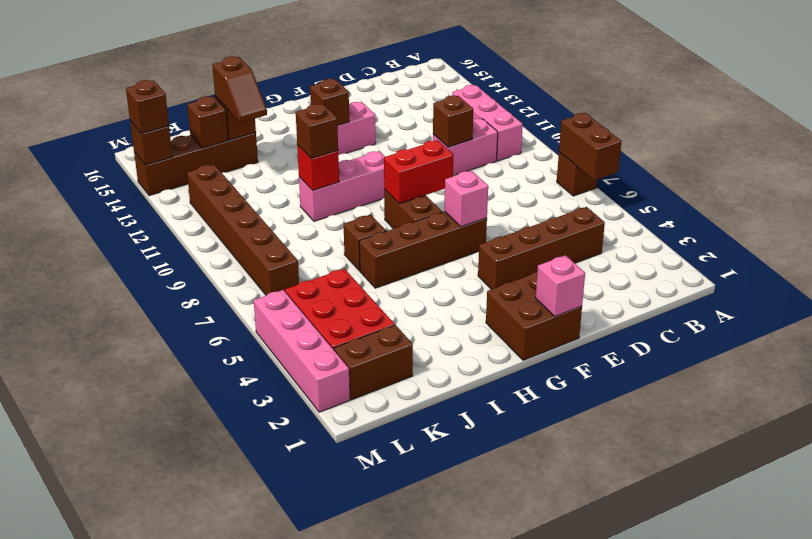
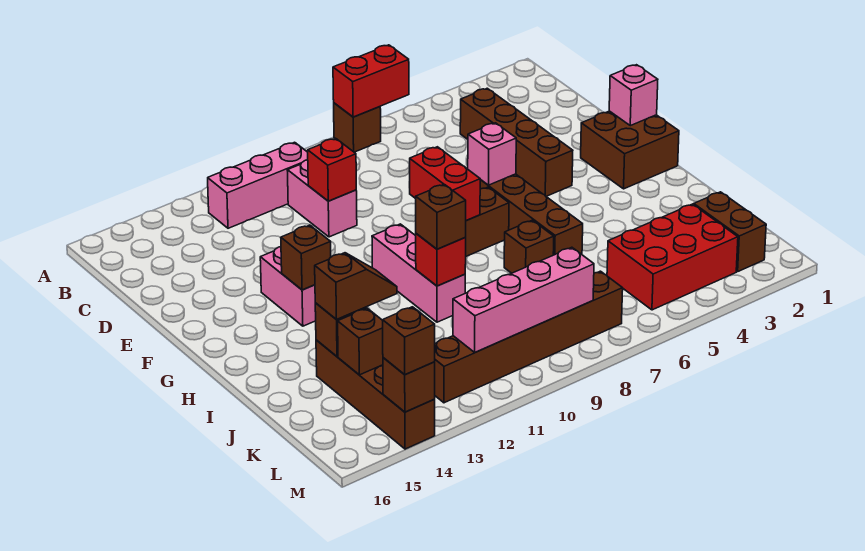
brown 1x2 brick [559,113,622,180] -> red 1x2 brick [333,45,409,117]
brown 1x1 brick [433,96,473,147] -> red 1x1 brick [308,138,356,201]
pink 1x4 brick [254,290,350,412] -> pink 1x4 brick moved to [453,247,594,352]

